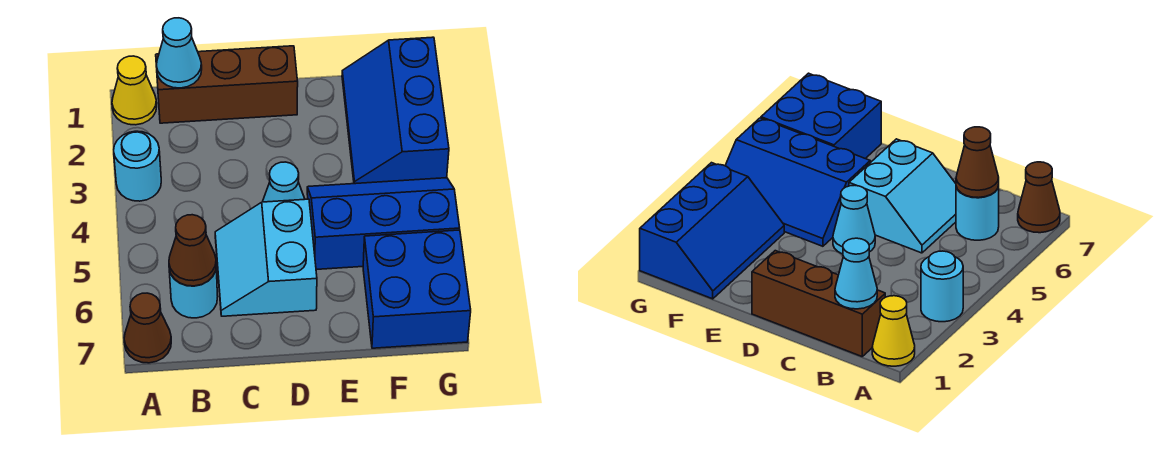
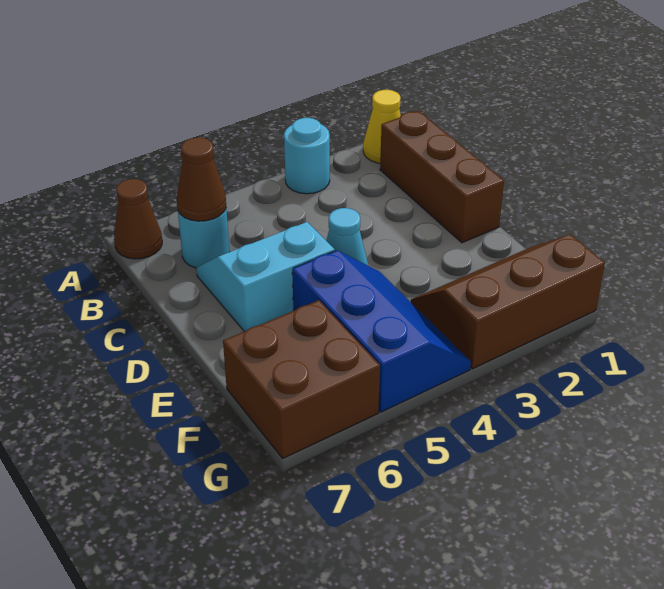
cyan 1x1 cone [156,18,202,88] -> none
blue 2x3 slope [342,37,449,184] -> brown 2x3 slope [411,235,605,369]
blue 2x2 brick [363,230,471,348] -> brown 2x2 brick [223,300,380,458]

